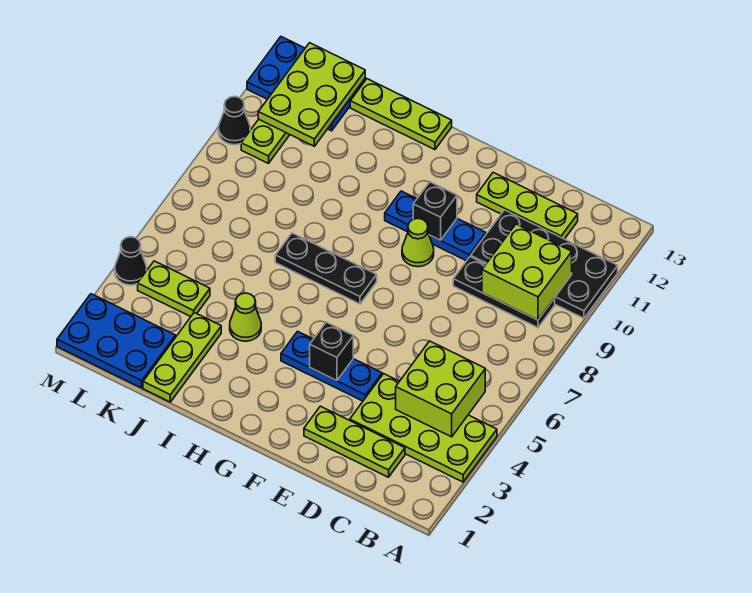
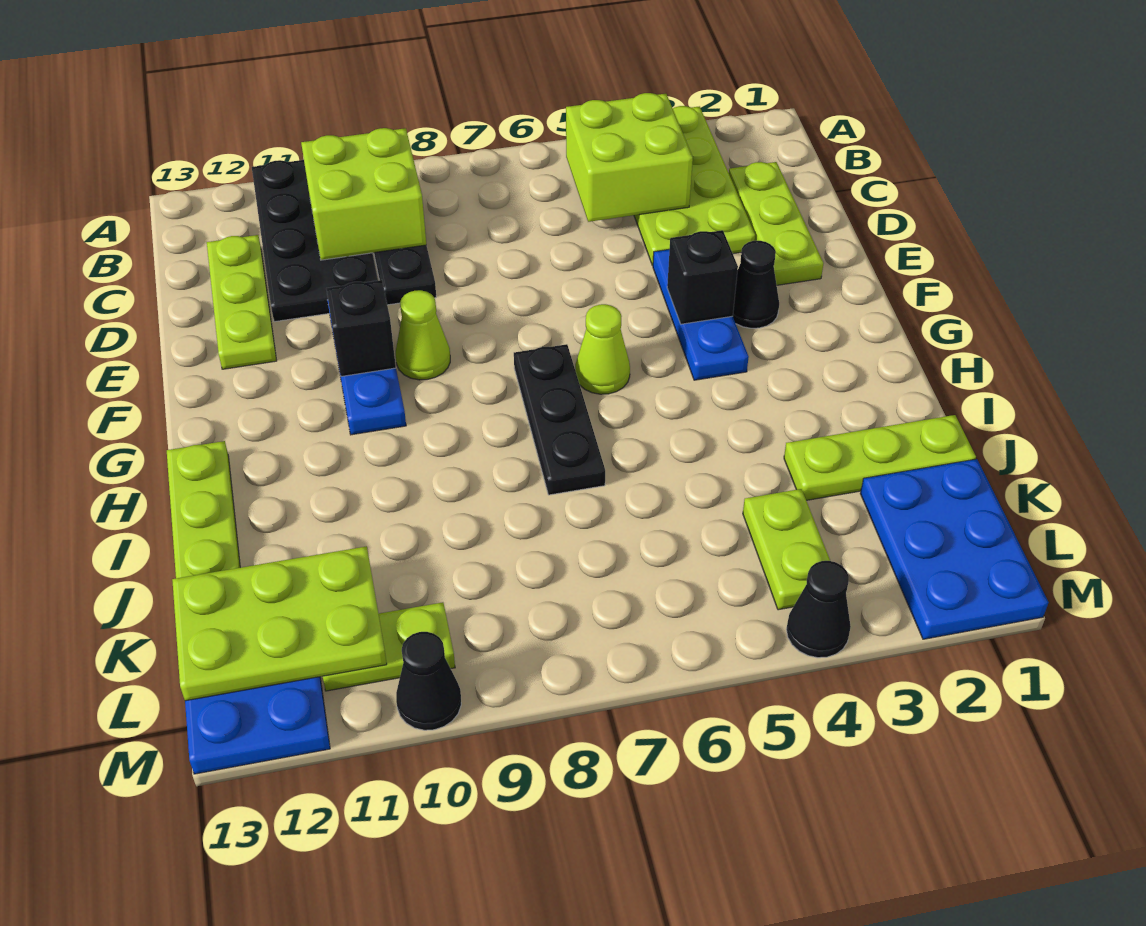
none -> black 1x1 cone [733,241,779,328]
lime 1x1 cone [230,293,261,341] -> lime 1x1 cone moved to [575,304,630,394]

